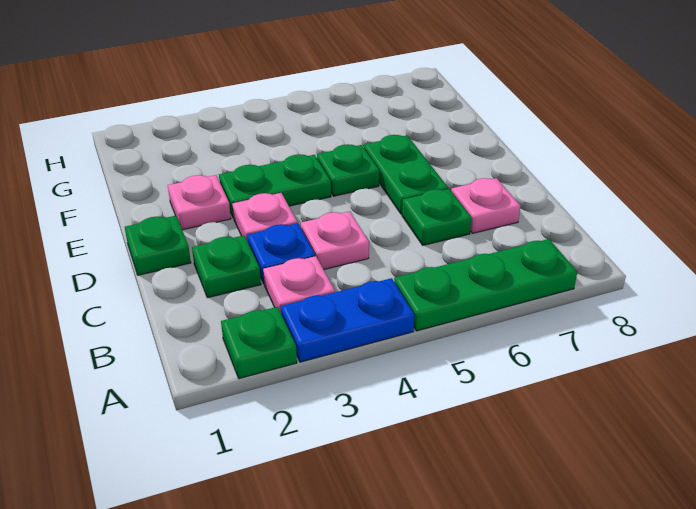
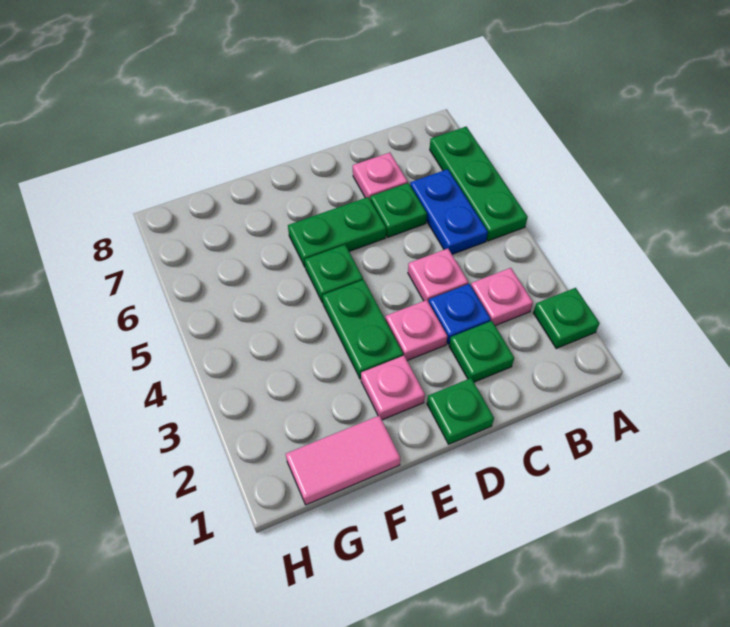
blue 1x2 plate [281,278,414,362] -> blue 1x2 plate moved to [410,169,488,254]
none -> pink 1x2 tile [286,416,400,505]

